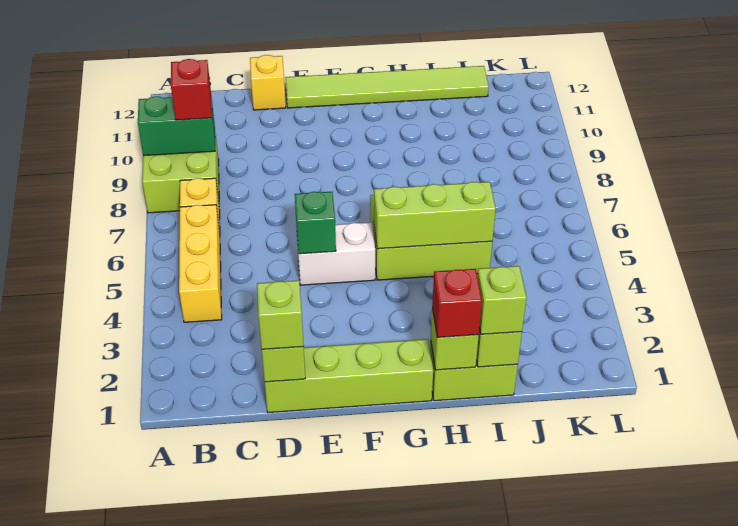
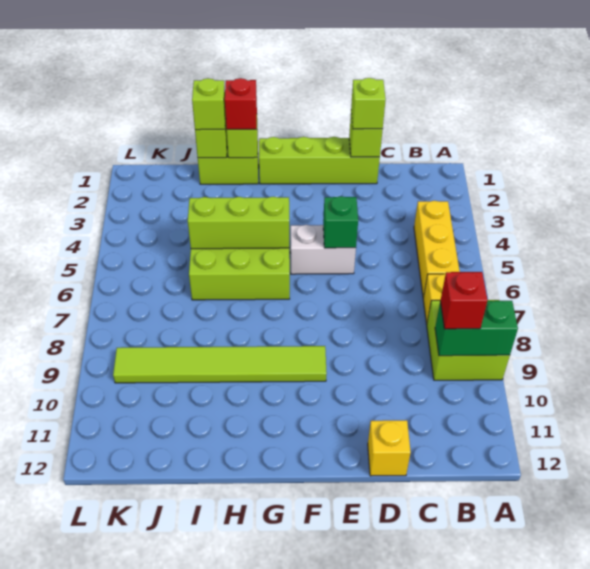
lime 1x6 tile [285,66,489,108] -> lime 1x6 tile moved to [113,346,327,383]

